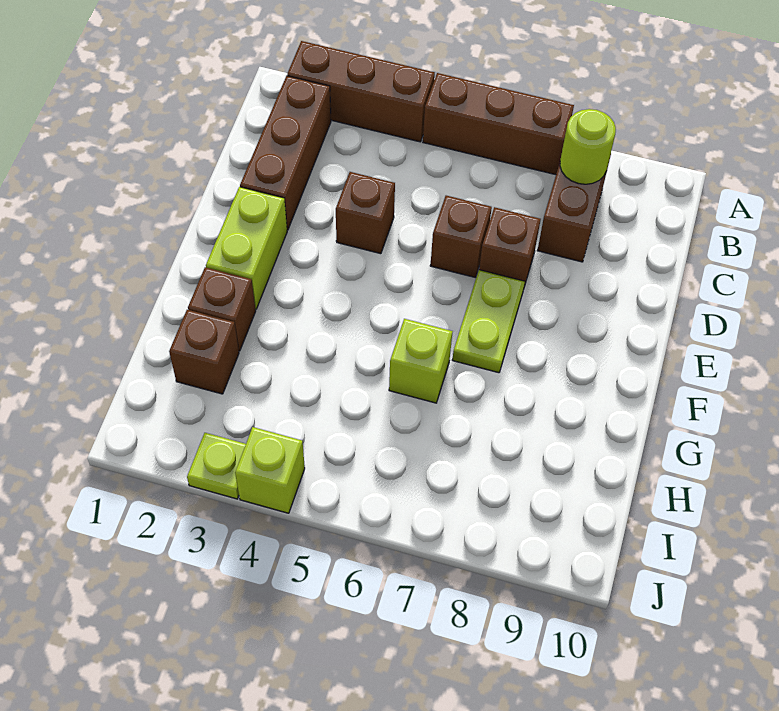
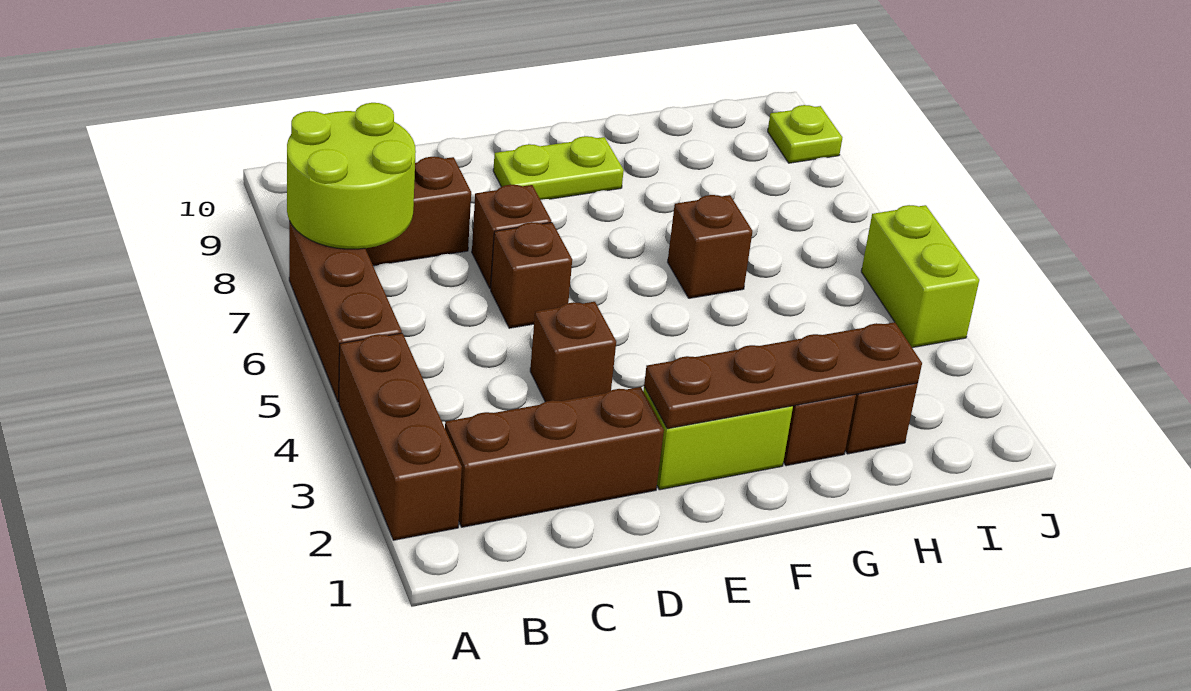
lime 1x1 round brick [560,109,616,184] -> lime 2x2 round brick [287,103,416,249]
none -> brown 1x4 plate [644,322,922,429]
lime 1x2 plate [452,270,525,373] -> lime 1x2 plate moved to [493,136,624,200]
lime 1x1 brick [389,319,453,403] -> brown 1x1 brick [668,195,752,298]
lime 1x1 plate [187,433,246,499] -> lime 1x1 plate moved to [768,105,842,163]
lime 1x1 brick [235,427,305,513] -> lime 1x2 brick [861,205,979,348]

